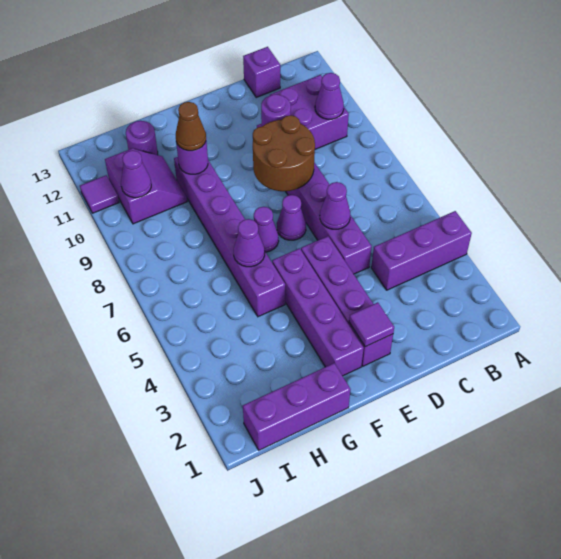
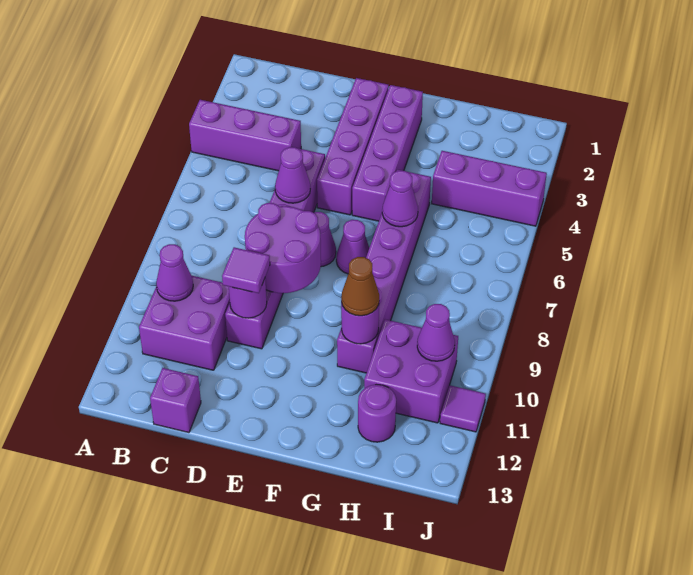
brown 2x2 round brick [253,115,315,191] -> purple 2x2 round brick [245,203,321,293]
purple 1x1 tile [349,302,394,347] -> purple 1x1 tile moved to [222,247,270,293]
purple 1x3 brick [243,363,351,450] -> purple 1x3 brick moved to [432,151,547,226]
purple 2x2 slope [105,148,187,224] -> purple 2x2 brick [364,319,458,423]

